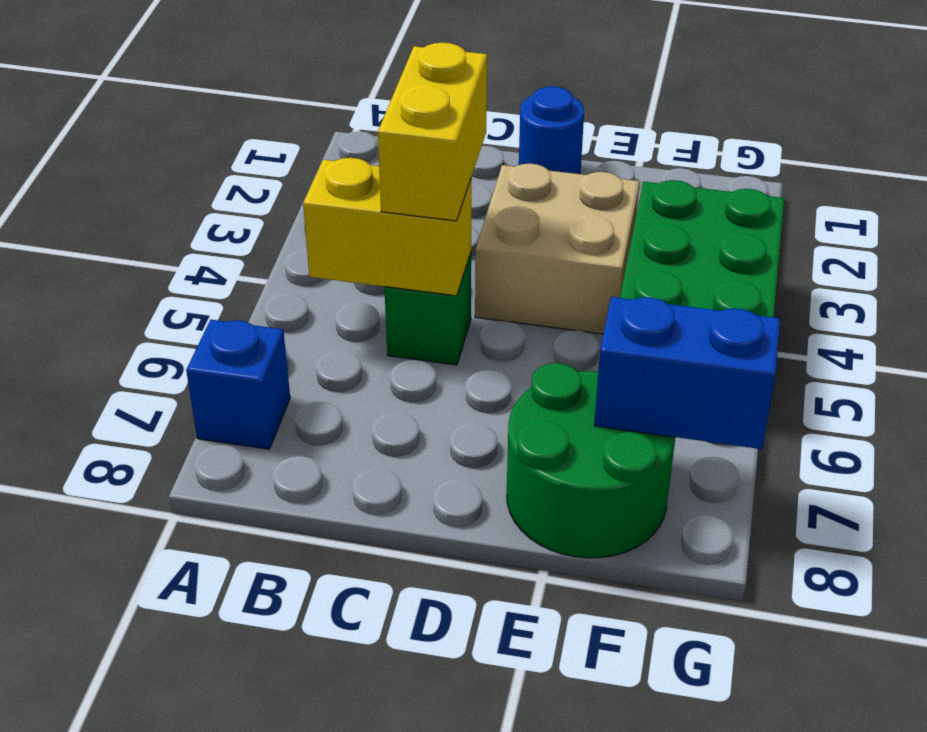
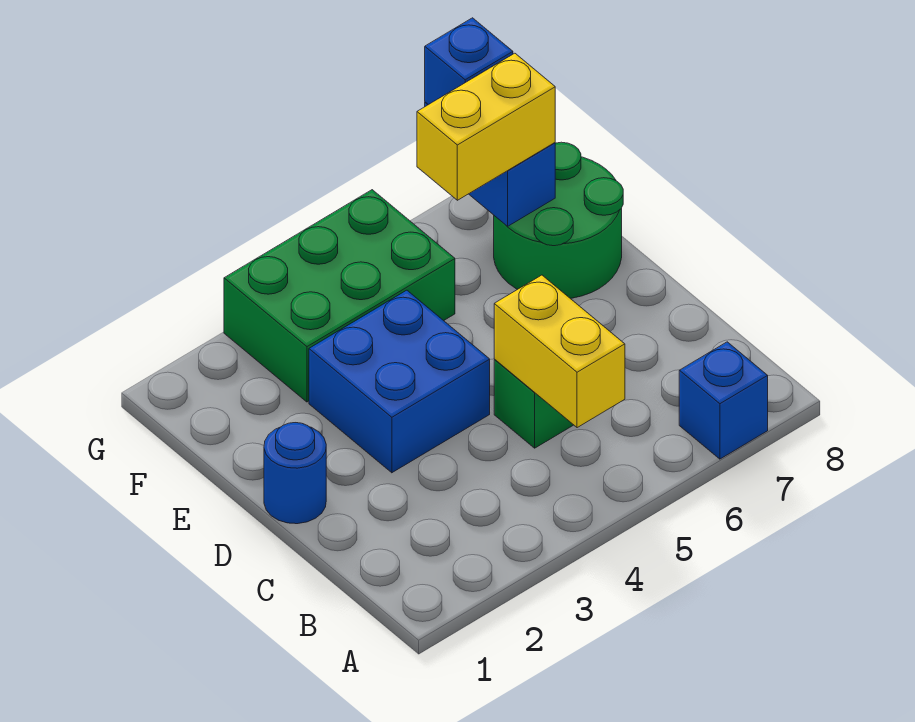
yellow 1x2 brick [378,43,487,221] -> yellow 1x2 brick moved to [417,53,555,200]
tan 2x2 brick [475,163,640,334] -> blue 2x2 brick [309,290,490,473]
none -> blue 1x1 brick [425,18,513,105]

